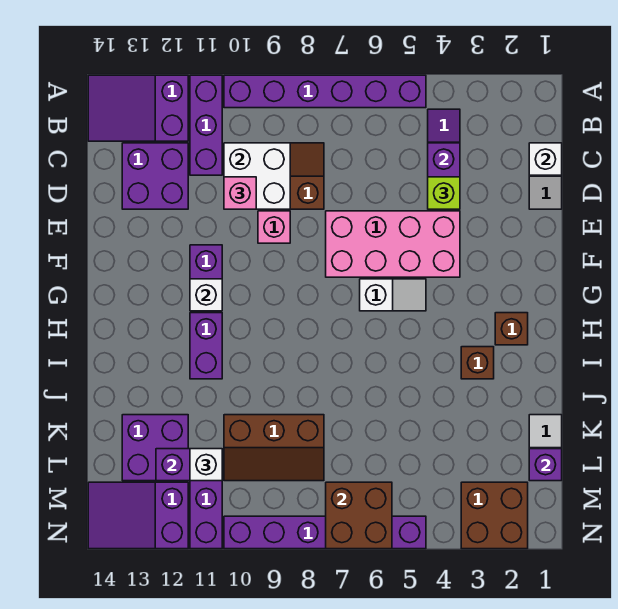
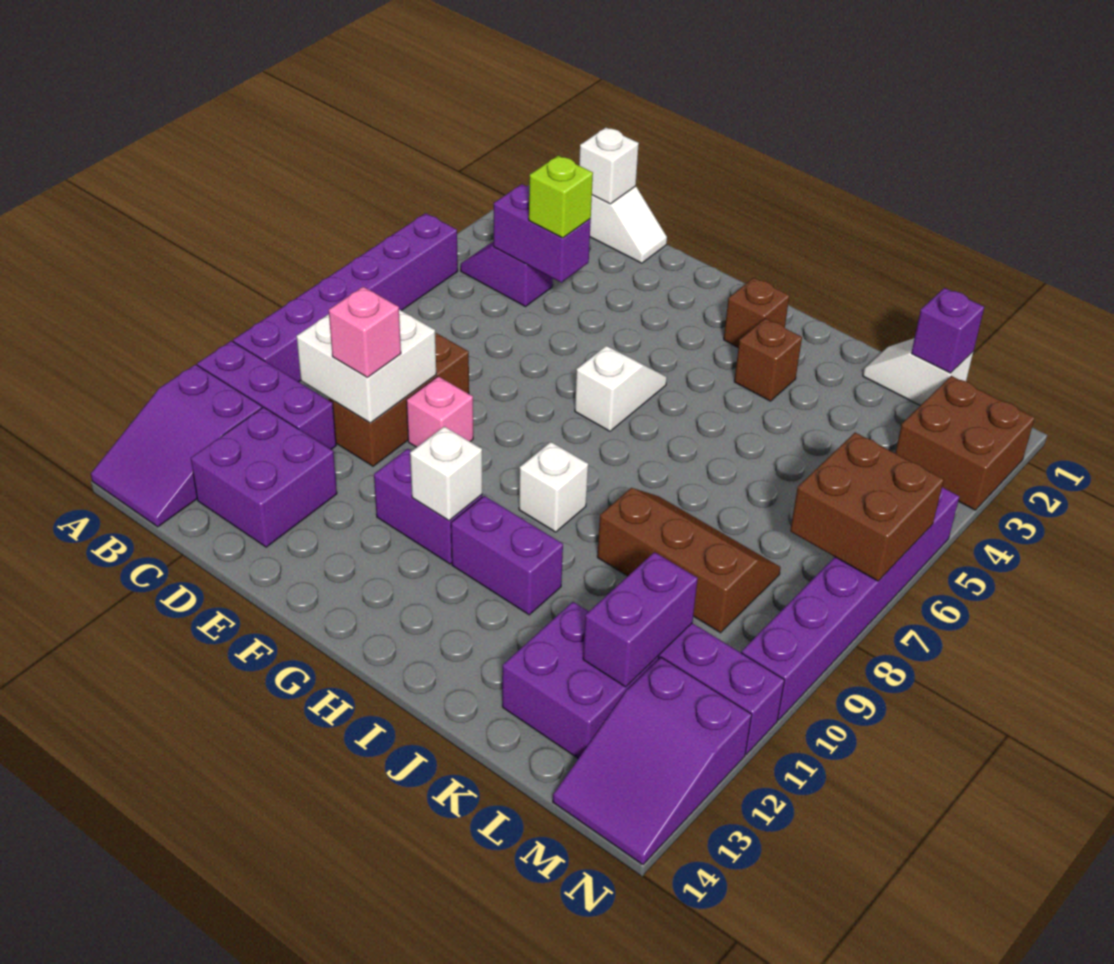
pink 2x4 brick [326,211,460,277] -> none
brown 2x3 slope [224,415,324,481] -> brown 2x3 slope turned to [597,488,781,633]
white 1x1 brick [190,449,222,481] -> white 1x1 brick moved to [519,442,588,532]

